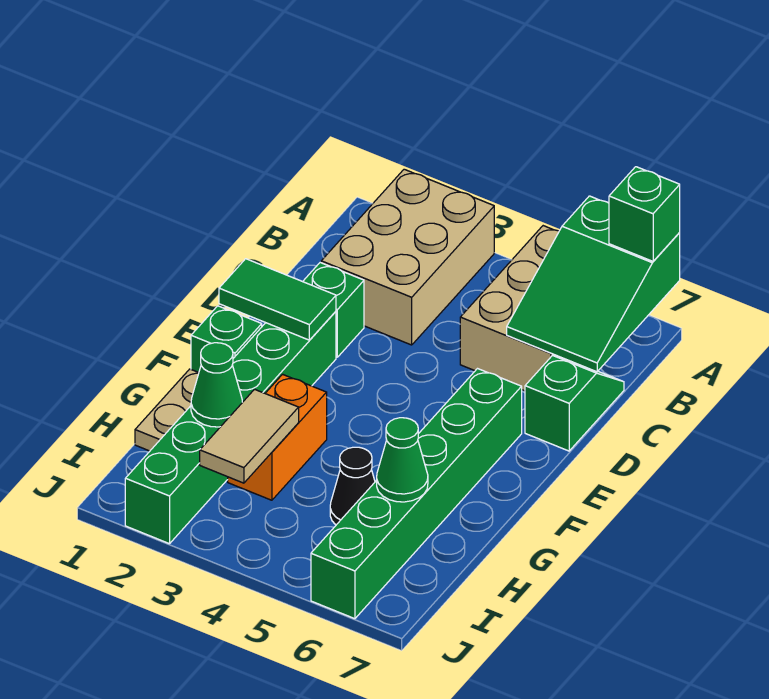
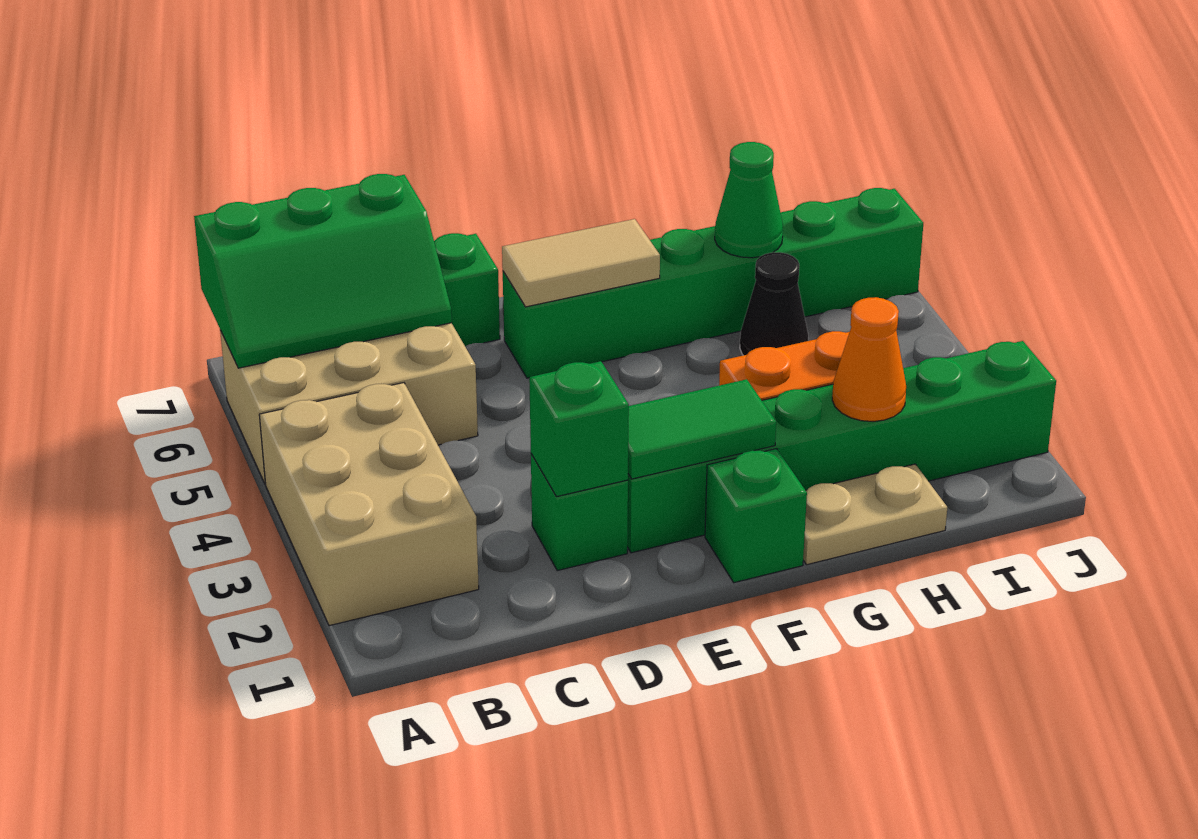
tan 2x3 brick [321,169,494,345] -> tan 2x3 brick turned to [259,383,479,626]
green 2x3 slope [507,196,680,372] -> green 2x3 slope turned to [194,174,452,368]
green 1x1 brick [609,167,680,261] -> green 1x1 brick moved to [529,361,629,497]
green 1x2 tile [219,259,336,340] -> green 1x2 tile turned to [628,379,776,479]
green 1x1 cone [191,343,242,427] -> orange 1x1 cone [832,297,906,421]
tan 1x2 tile [200,389,299,483] -> tan 1x2 tile moved to [502,219,660,307]

